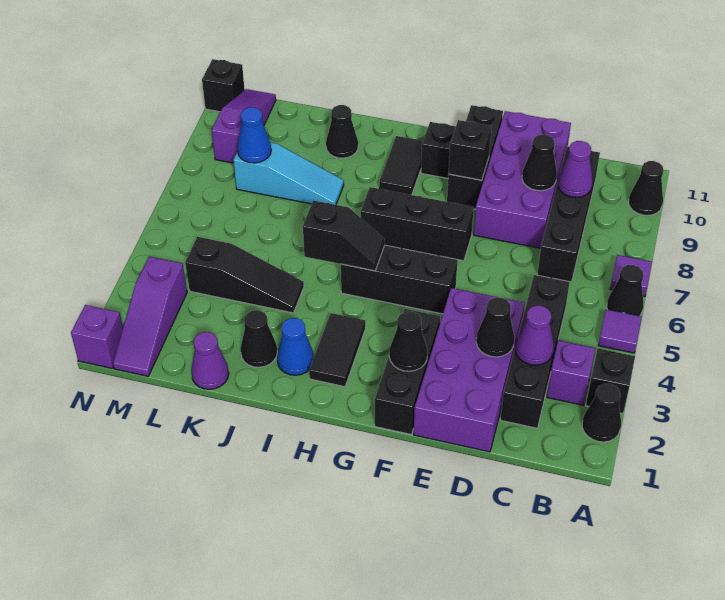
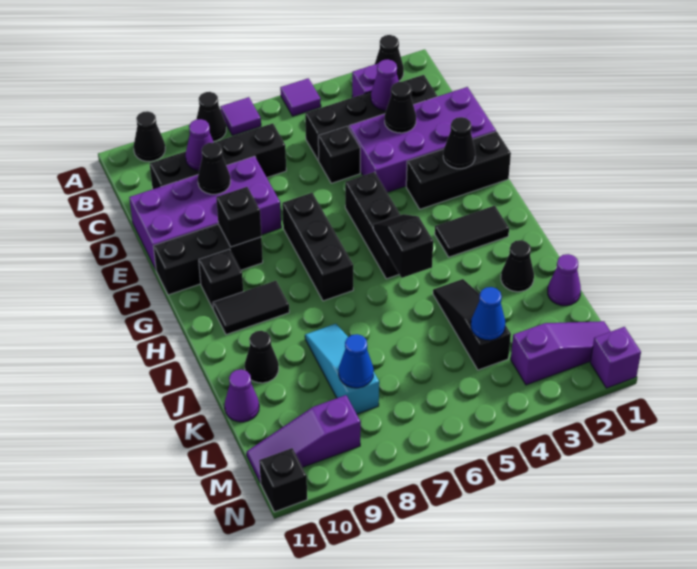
black 1x1 brick [586,349,635,414] -> black 1x1 brick moved to [318,126,360,183]
black 1x1 cone [607,265,643,316] -> black 1x1 cone moved to [196,92,226,141]
blue 1x1 cone [277,318,314,375] -> blue 1x1 cone moved to [471,287,505,340]
none -> purple 1x1 cone [225,369,259,422]

